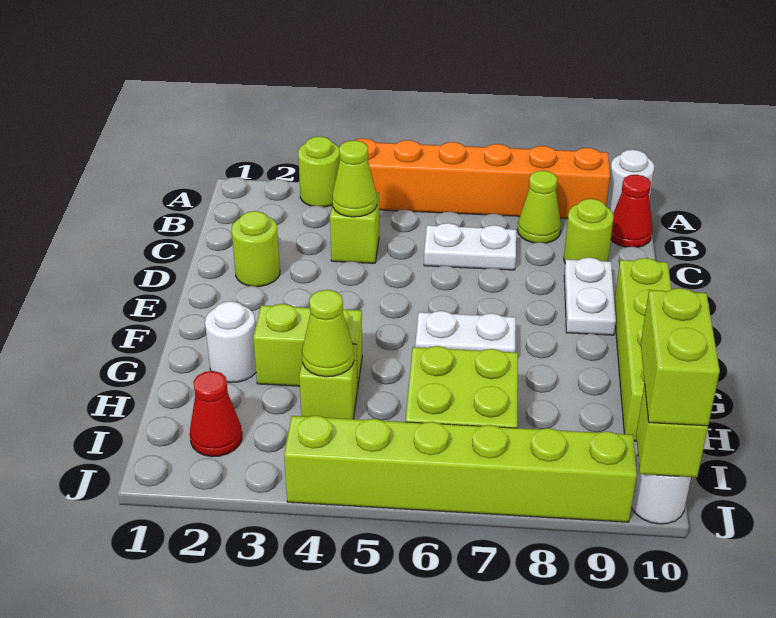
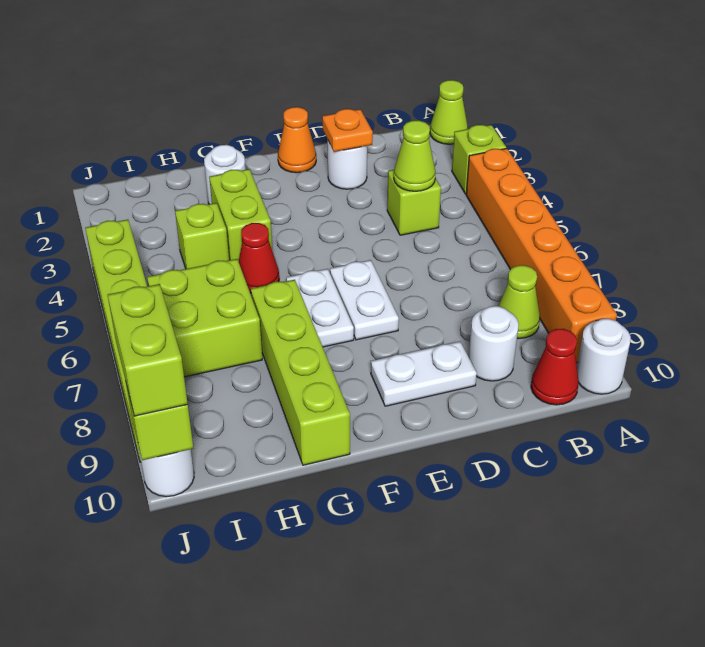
lime 1x1 round brick [298,137,340,207] -> lime 1x1 brick [452,125,506,194]
white 1x2 plate [424,223,516,270] -> white 1x2 plate moved to [330,260,399,340]
lime 1x1 round brick [564,199,614,262] -> white 1x1 round brick [469,306,519,381]
lime 1x1 round brick [232,211,280,287] -> white 1x1 round brick [327,139,367,189]
none -> orange 1x1 plate [322,109,373,152]
none -> orange 1x1 cone [278,107,316,173]
lime 1x4 brick [614,258,671,441] -> lime 1x4 brick turned to [251,280,350,465]
lime 1x1 cone [302,290,354,377] -> lime 1x1 cone moved to [430,80,468,144]
red 1x1 cone [190,371,242,457] -> red 1x1 cone moved to [239,223,279,293]
lime 1x2 brick [641,288,720,426] -> lime 1x2 brick turned to [108,284,188,416]

